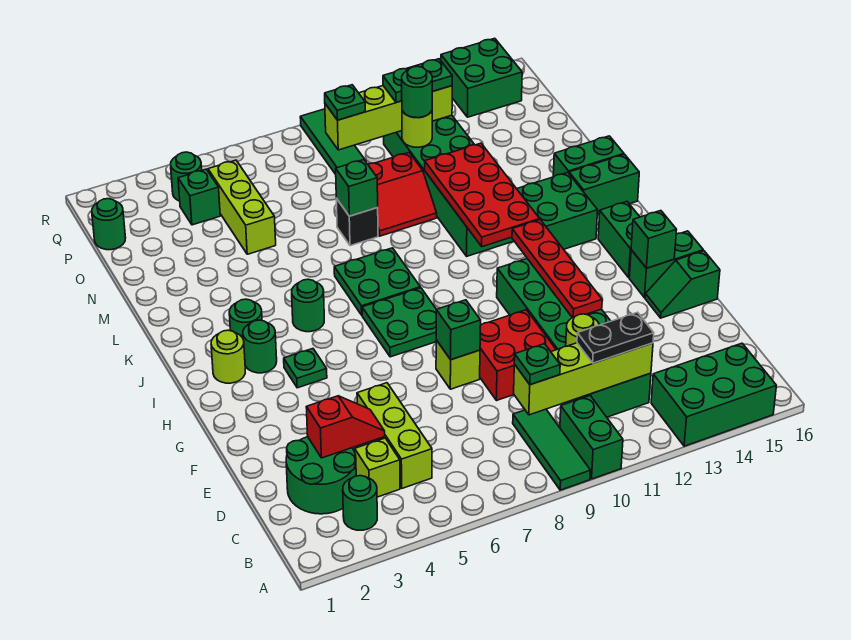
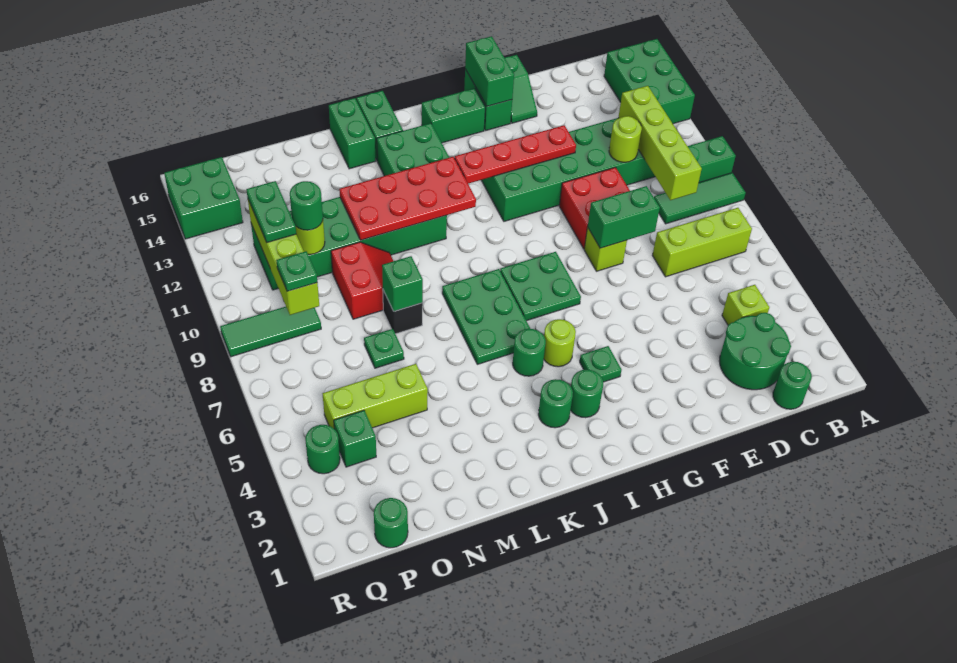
green 1x1 round brick [343,476,377,530] -> green 1x1 round brick moved to [773,362,812,409]
lime 1x3 brick [357,383,432,488] -> lime 1x3 brick moved to [652,208,752,277]
green 1x1 plate [514,344,560,385] -> green 1x1 plate moved to [364,329,404,368]
black 1x2 plate [577,312,654,363] -> none
red 1x2 slope [306,396,385,458] -> none
green 1x1 brick [436,300,481,360] -> green 1x2 brick [588,186,660,248]
green 1x1 brick [631,211,677,268] -> green 1x2 brick [465,36,514,106]
lime 1x1 round brick [211,330,245,383] -> lime 1x1 round brick moved to [544,319,576,367]
green 2x2 plate [334,248,420,315] -> green 2x3 plate [442,269,530,364]

